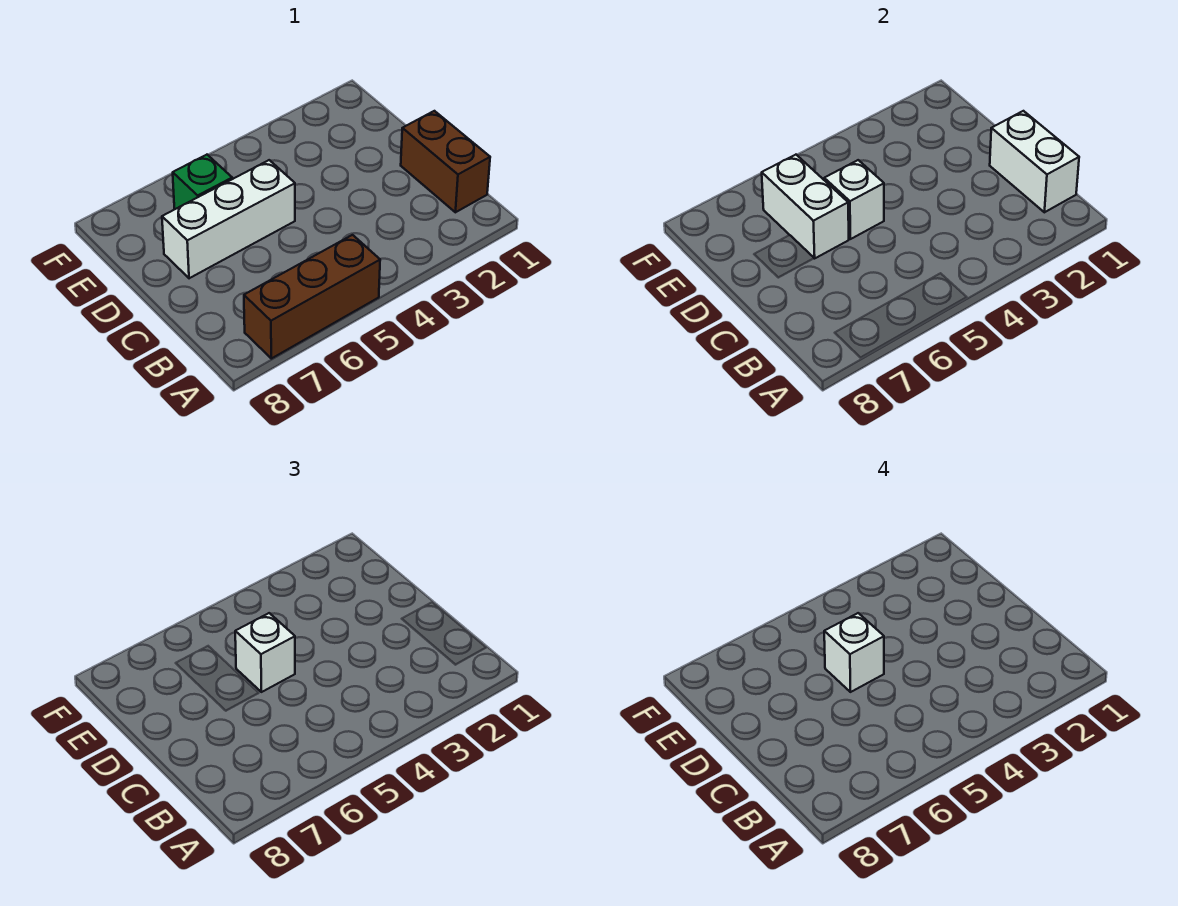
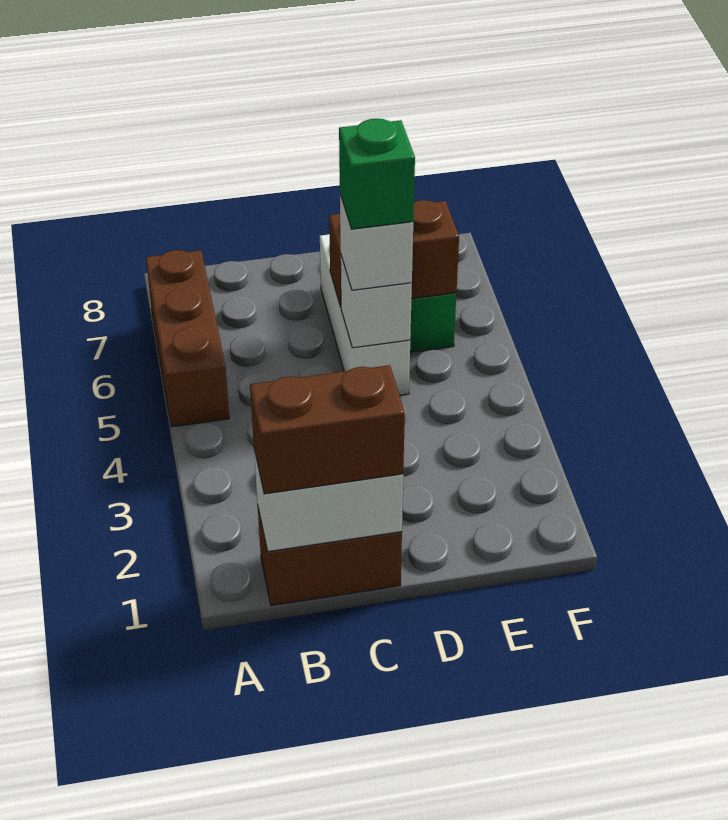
none -> brown 1x2 brick [250,365,405,494]
white 1x1 brick [824,613,884,692] -> green 1x1 brick [339,119,415,229]
white 1x2 brick [762,155,849,258] -> brown 1x2 brick [329,200,459,307]

